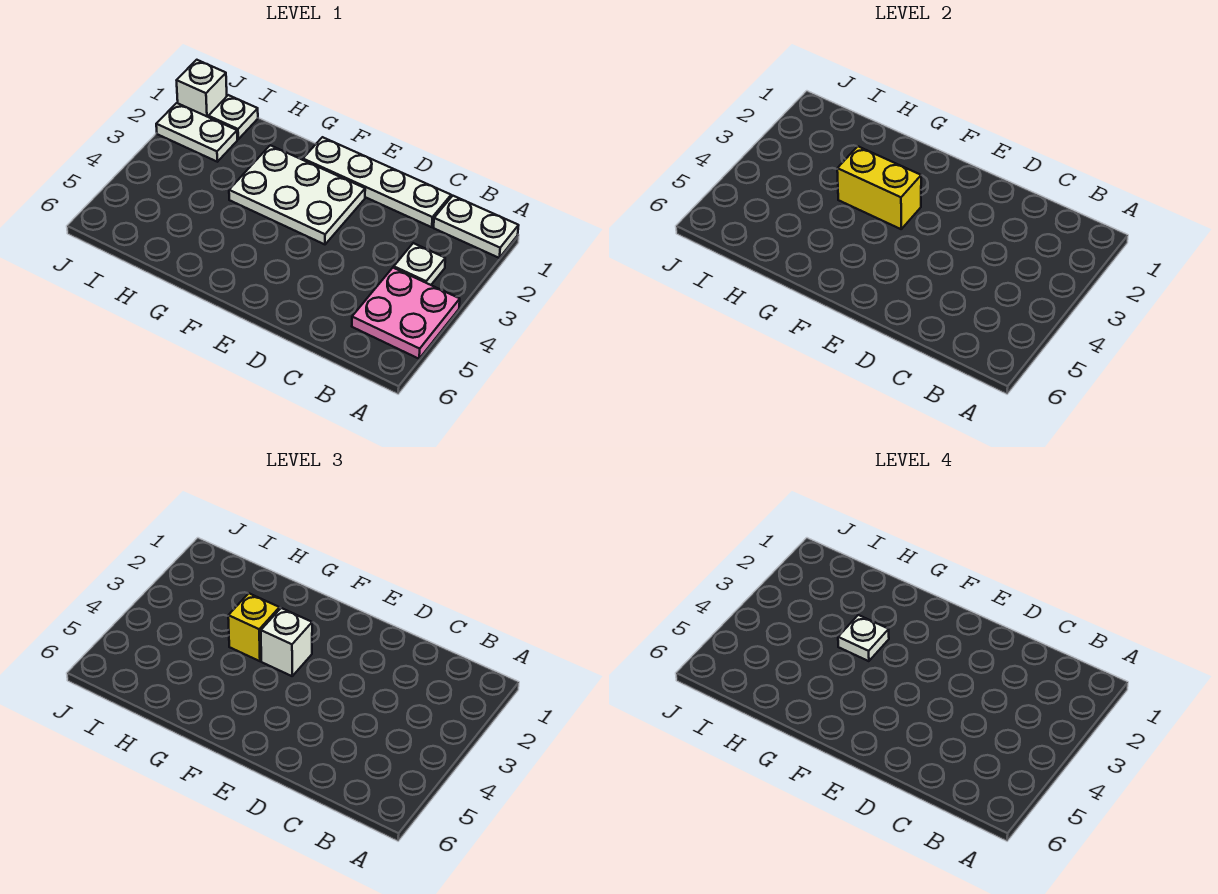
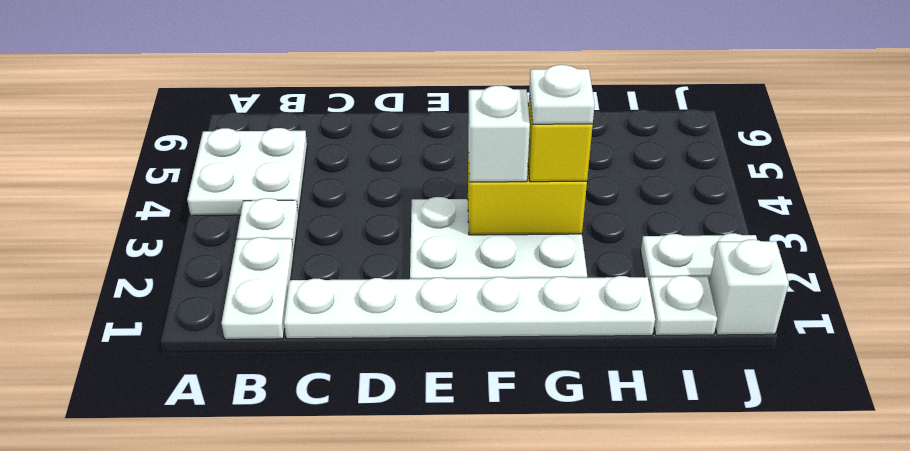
white 1x2 plate [434,196,519,258] -> white 1x2 plate turned to [222,237,294,339]
pink 2x2 plate [352,268,460,359] -> white 2x2 plate [187,128,307,216]
white 1x4 plate [303,137,451,227] -> white 1x6 plate [284,276,655,339]

